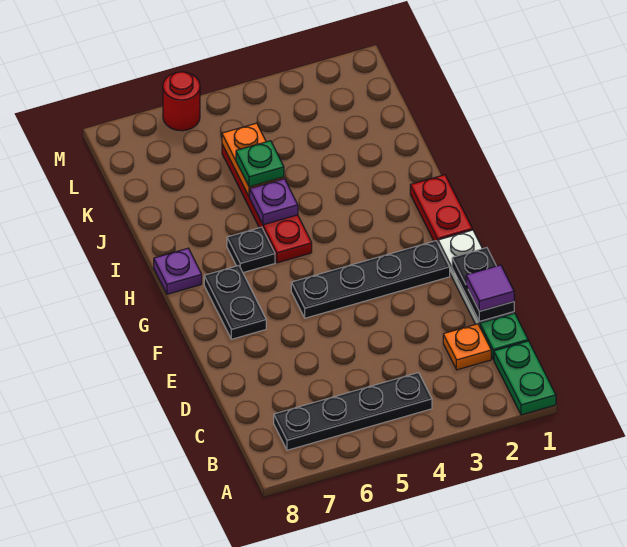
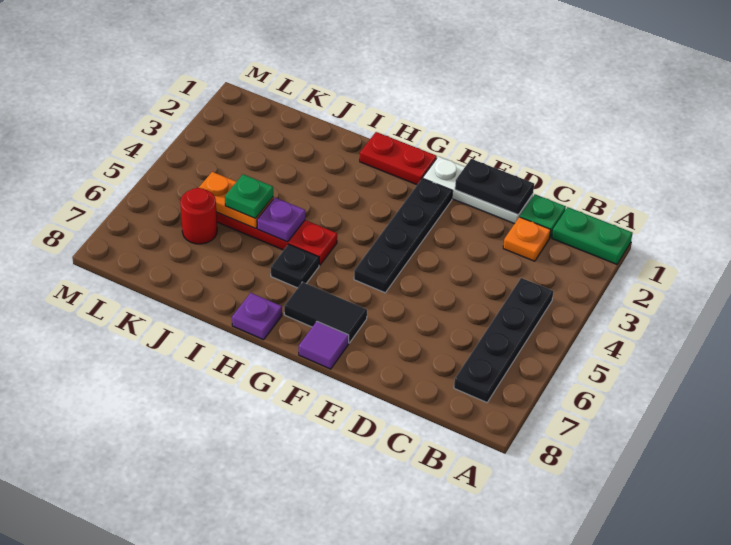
purple 1x1 tile [466,265,514,311] -> purple 1x1 tile moved to [299,321,349,369]
black 1x2 plate [204,266,266,339] -> black 1x2 tile [284,282,367,343]
red 1x1 round brick [163,72,200,131] -> red 1x1 round brick moved to [180,188,217,244]

